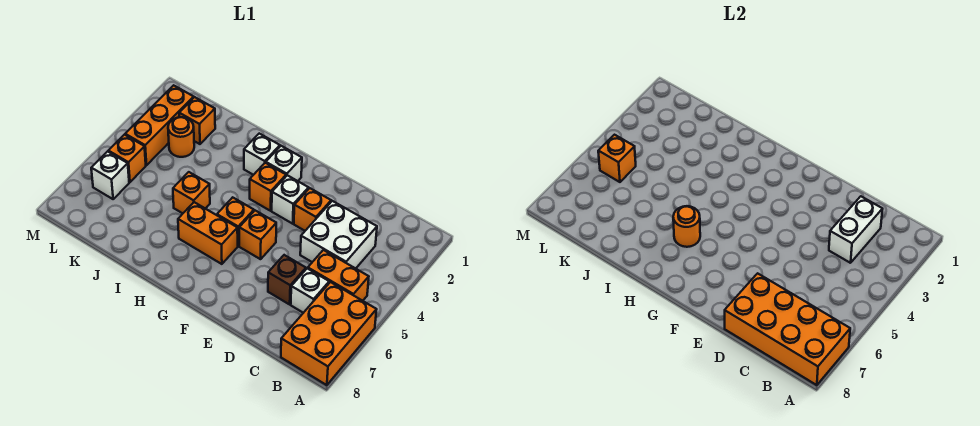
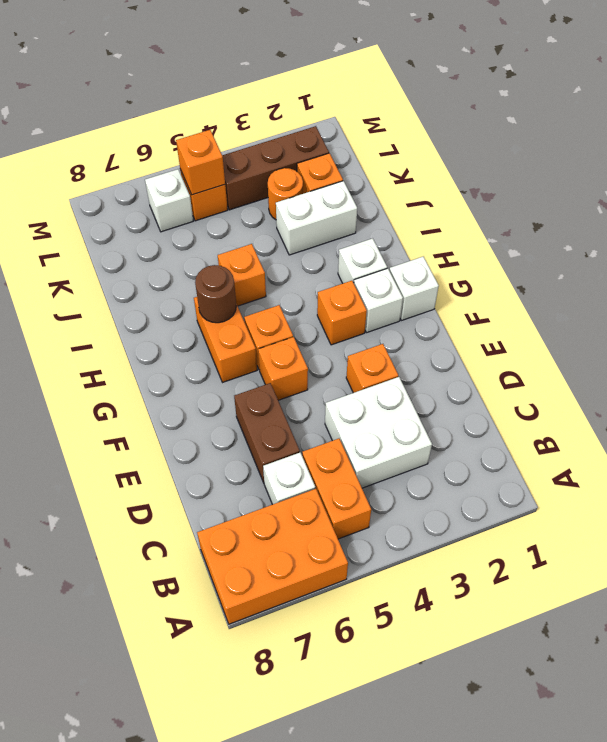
orange 2x4 brick [725,273,850,385] -> none
white 1x2 brick [829,196,882,263] -> white 1x2 brick moved to [276,181,357,255]
brown 1x1 brick [268,255,306,304] -> brown 1x2 brick [234,383,300,483]
white 1x1 brick [272,175,309,224] -> white 1x1 brick moved to [389,257,439,321]
orange 1x1 round brick [673,206,700,247] -> brown 1x1 round brick [195,265,236,323]
orange 1x3 brick [125,85,194,165] -> brown 1x3 brick [222,126,329,210]

